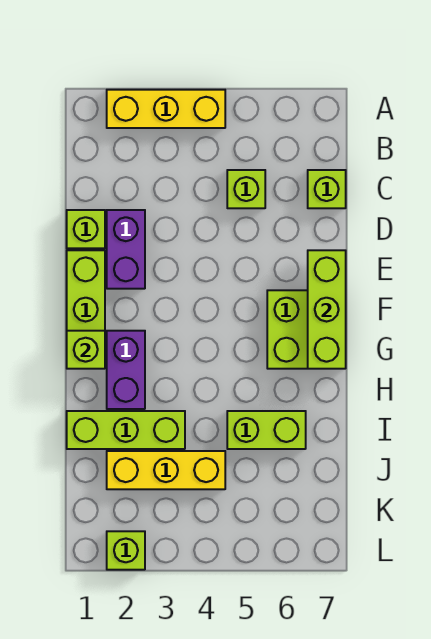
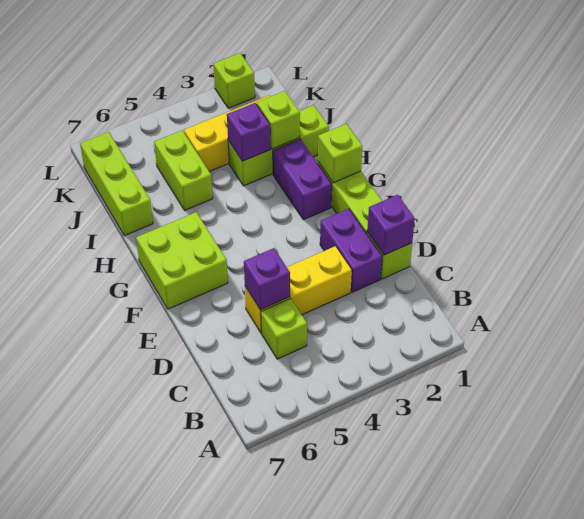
yellow 1x3 brick [107,90,225,128] -> yellow 1x3 brick moved to [245,246,352,333]
lime 1x1 brick [308,170,346,208] -> lime 1x1 brick moved to [257,91,300,149]
none -> purple 1x1 brick [367,195,415,255]
none -> purple 1x1 brick [244,248,290,310]
lime 1x3 brick [308,250,346,369] -> lime 1x3 brick moved to [80,132,153,236]
none -> purple 1x1 brick [227,103,271,161]
lime 1x2 brick [227,411,306,449] -> lime 1x2 brick turned to [154,130,213,211]

